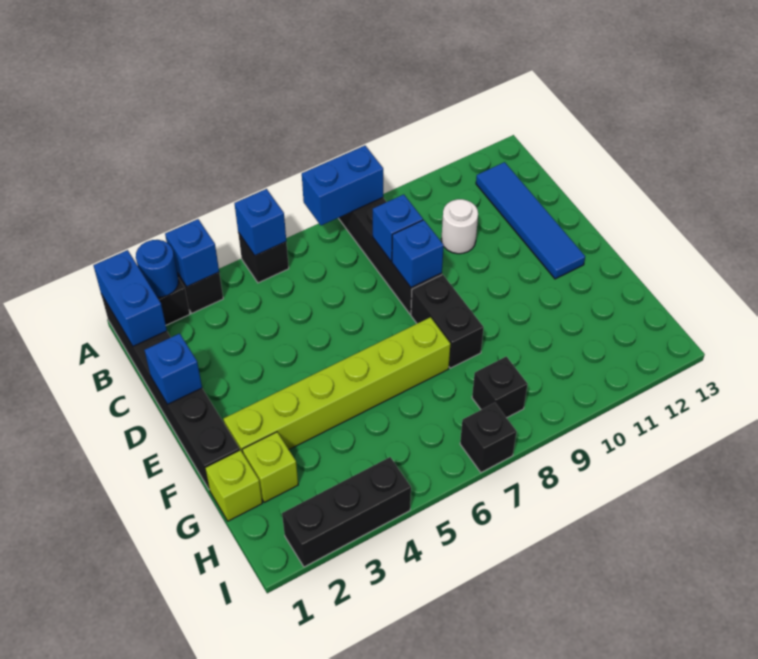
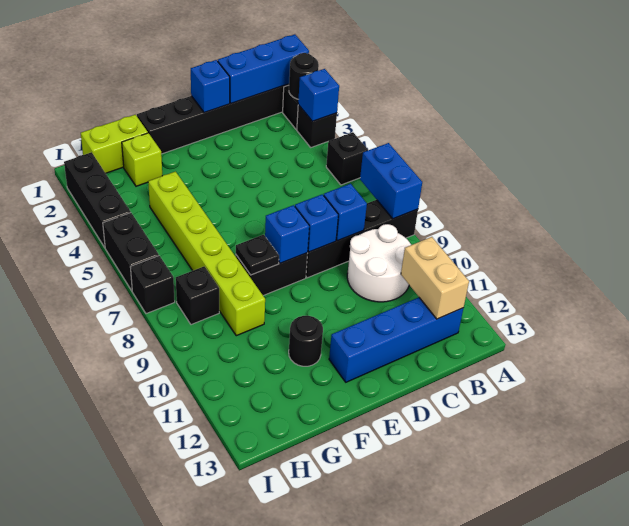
blue 1x2 brick [93,250,167,346] -> blue 1x3 brick [218,34,309,103]
blue 1x1 round brick [136,240,179,297] -> black 1x1 round brick [289,53,319,99]
blue 1x1 brick [235,189,286,256] -> blue 1x1 brick moved to [265,205,309,263]
none -> tan 1x2 brick [401,237,469,319]
blue 1x4 tile [476,162,585,279] -> blue 1x4 brick [329,297,463,382]
white 1x1 round brick [441,199,478,254] -> white 2x2 round brick [347,224,411,302]
lime 1x6 brick [223,317,450,453] -> lime 1x6 brick moved to [148,172,265,336]
none -> black 1x1 plate [236,235,279,275]
none -> black 1x1 round brick [289,316,323,366]
lime 1x1 brick [205,450,262,521] -> lime 1x2 brick [81,115,148,173]
none -> black 1x2 brick [103,213,159,291]

